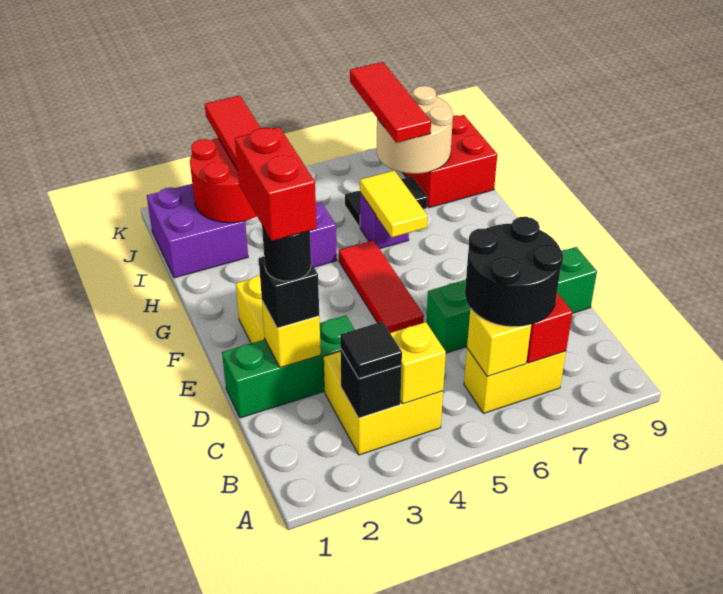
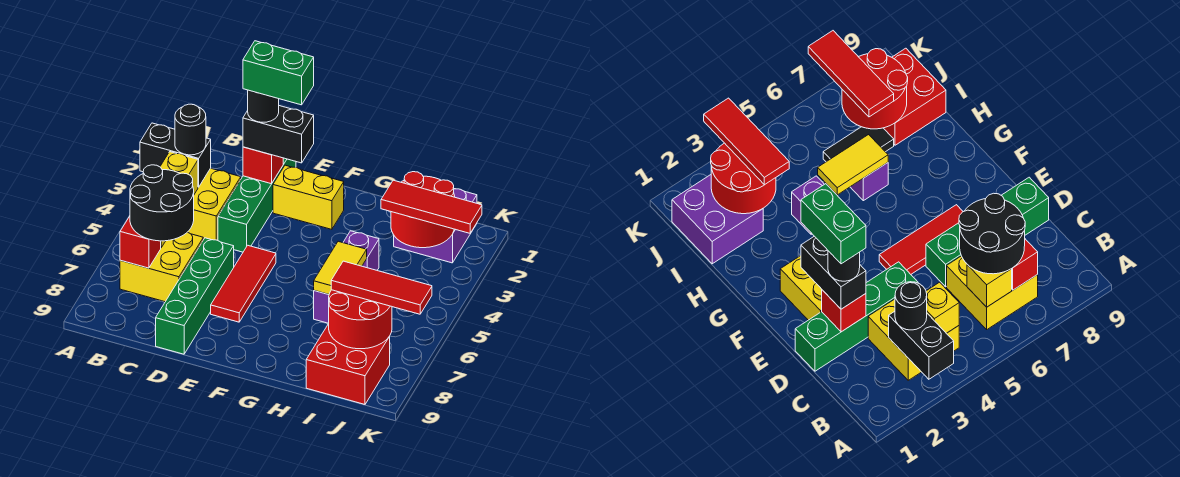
black 1x1 brick [340,348,402,418] -> black 1x2 brick [140,123,211,187]
black 1x1 tile [340,322,402,378] -> black 1x1 round brick [175,104,206,155]
yellow 1x2 brick [464,348,566,413] -> yellow 2x2 brick [120,232,203,302]
green 1x3 brick [222,315,355,418] -> green 1x4 brick [218,158,296,252]
yellow 1x1 brick [262,301,321,367] -> red 1x1 brick [243,147,283,184]
black 1x1 brick [259,257,319,328] -> black 1x2 brick [243,106,314,163]
red 1x2 brick [235,127,317,241] -> green 1x2 brick [243,41,314,105]
red 1x3 tile [339,240,424,333] -> red 1x3 tile turned to [211,245,276,322]
yellow 1x2 tile [360,170,428,237] -> yellow 1x2 tile turned to [314,241,367,294]
tan 2x2 round brick [377,86,453,174] -> red 2x2 round brick [329,290,392,349]

